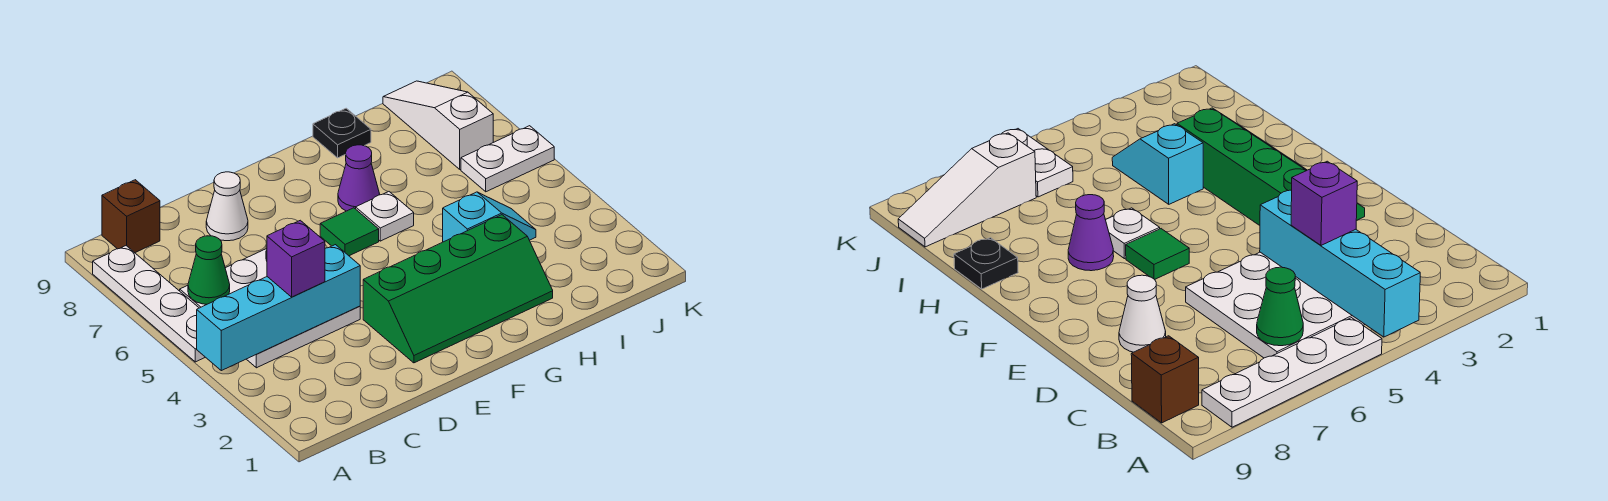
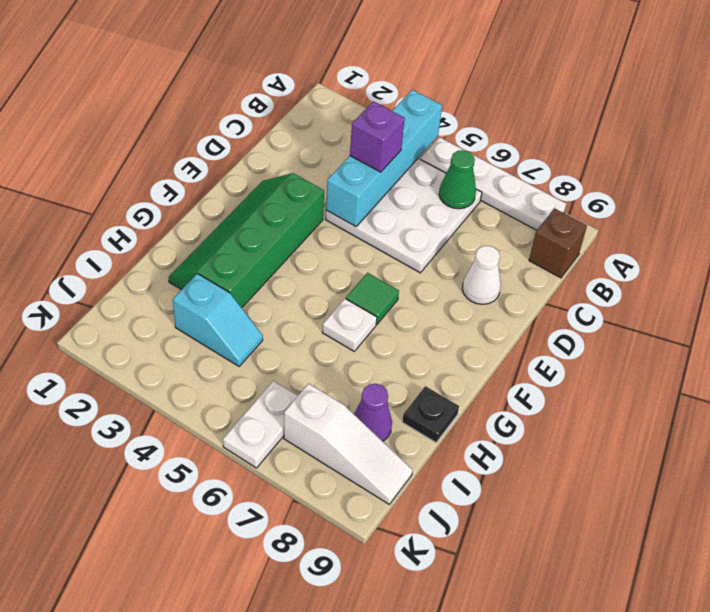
purple 1x1 cone [338,145,380,211] -> purple 1x1 cone moved to [354,384,392,441]
cyan 1x2 slope [443,192,536,242] -> cyan 1x2 slope turned to [173,274,263,366]

